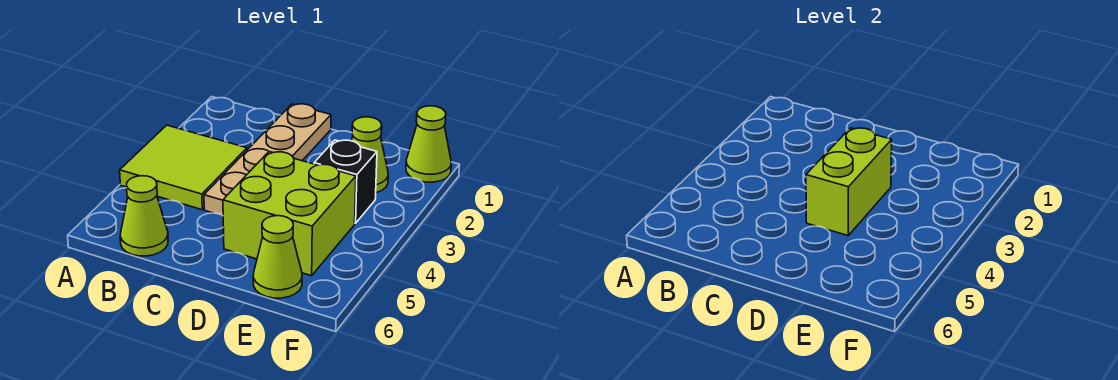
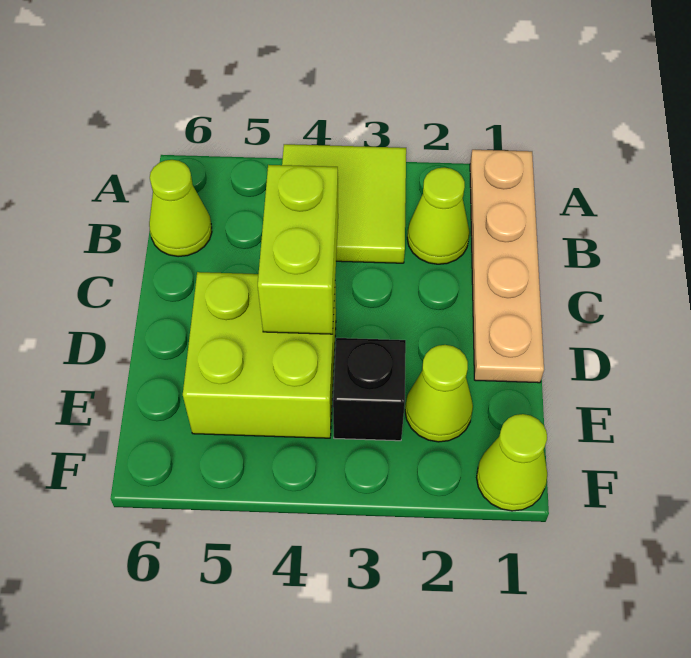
tan 1x4 plate [204,104,331,215] -> tan 1x4 plate turned to [470,150,544,383]
lime 1x2 brick [806,128,892,236] -> lime 1x2 brick turned to [258,165,338,334]
lime 1x1 cone [253,216,302,298] -> lime 1x1 cone moved to [407,168,470,264]

